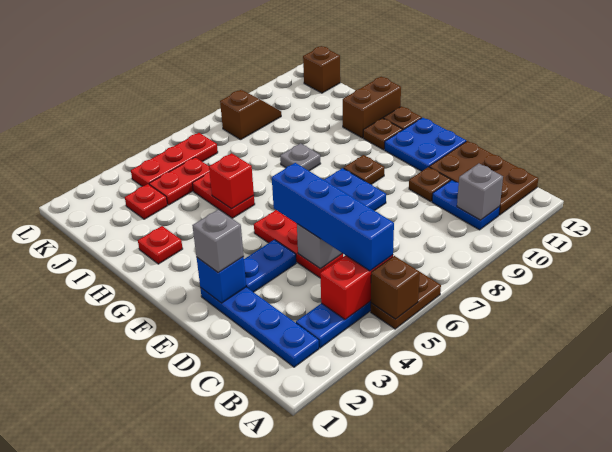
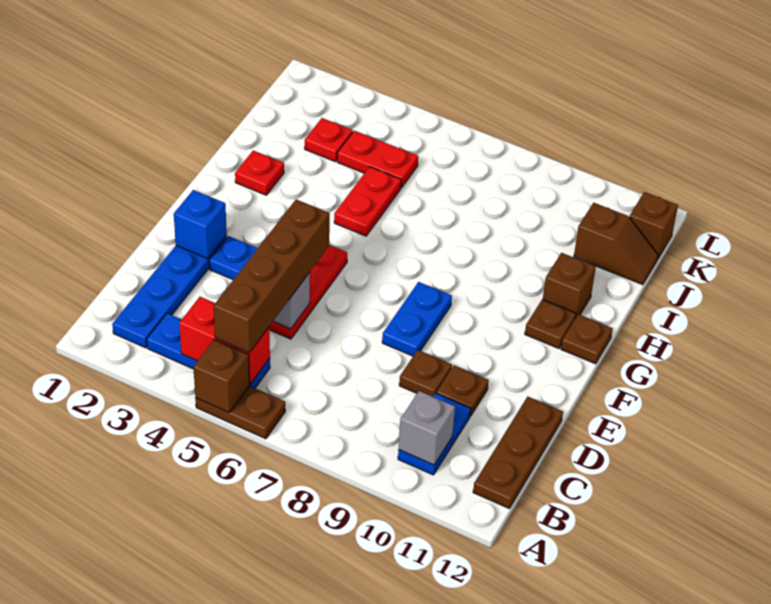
blue 1x4 brick [272,163,394,271] -> brown 1x4 brick [214,199,330,353]
brown 2x3 plate [429,141,538,215] -> brown 1x3 plate [473,397,563,509]
grey 1x1 brick [192,209,244,273] -> none
blue 2x2 plate [385,118,466,171] -> none
brown 1x1 plate [344,155,384,184] -> brown 1x1 plate moved to [399,350,452,397]
red 1x1 brick [209,153,254,209] -> none
grey 1x1 plate [280,143,321,171] -> none
brown 1x2 brick [343,77,401,138] -> brown 1x1 brick [543,253,596,317]
red 1x3 plate [131,133,218,186] -> none
brown 1x2 slope [220,90,281,140] -> brown 1x2 slope moved to [574,203,658,285]

